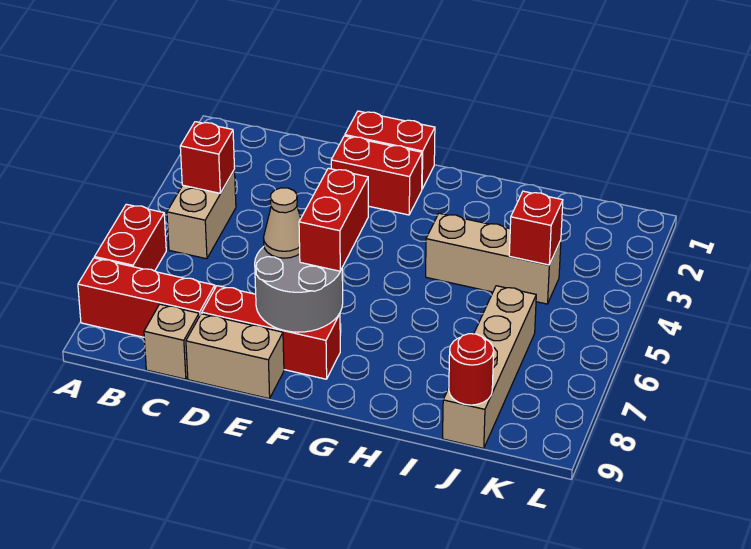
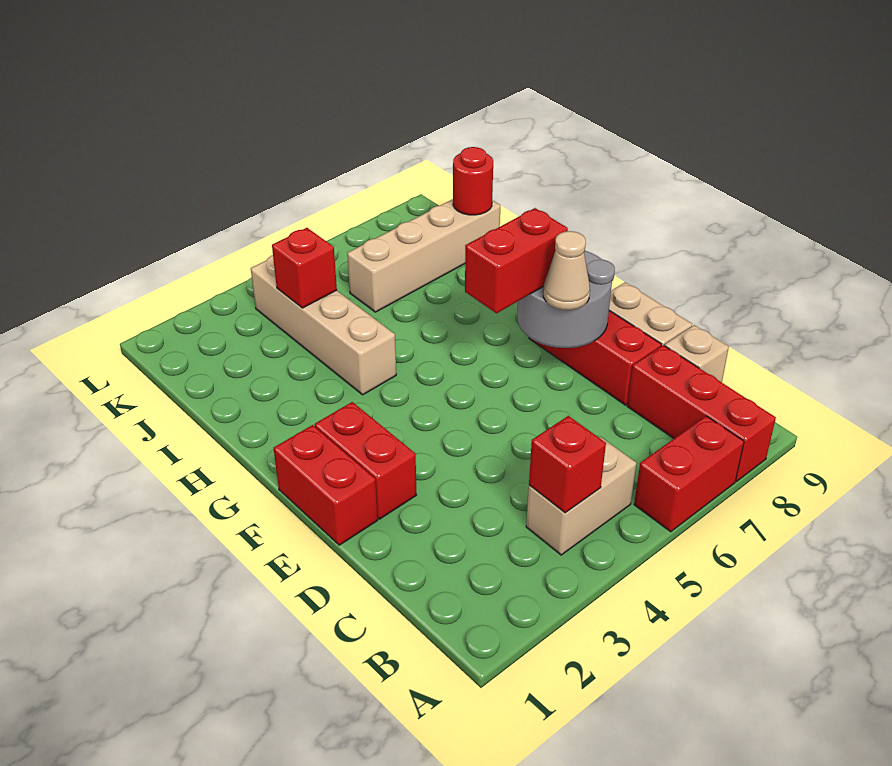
tan 1x3 brick [426,213,561,304] -> tan 1x4 brick [251,255,396,395]

